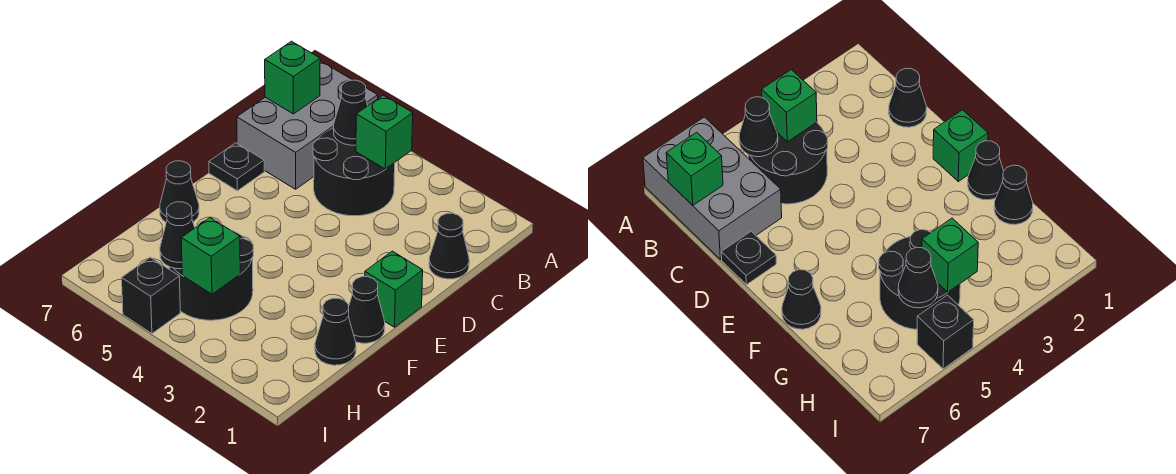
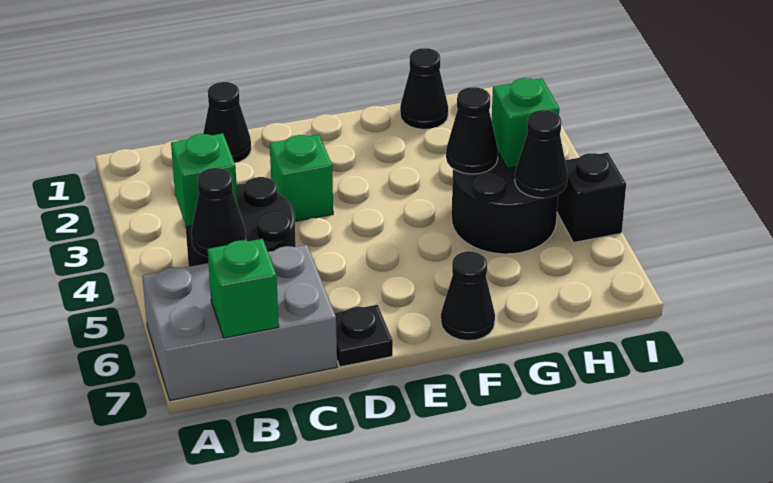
green 1x1 brick [365,251,423,327] -> green 1x1 brick moved to [270,134,333,221]
black 1x1 cone [348,277,385,343] -> black 1x1 cone moved to [446,87,498,174]

